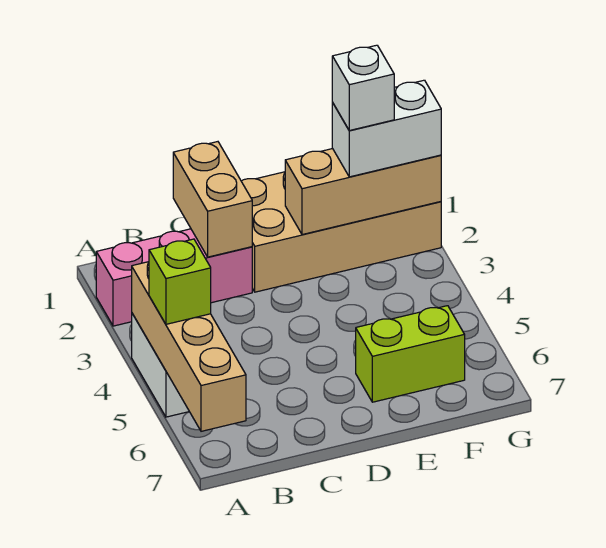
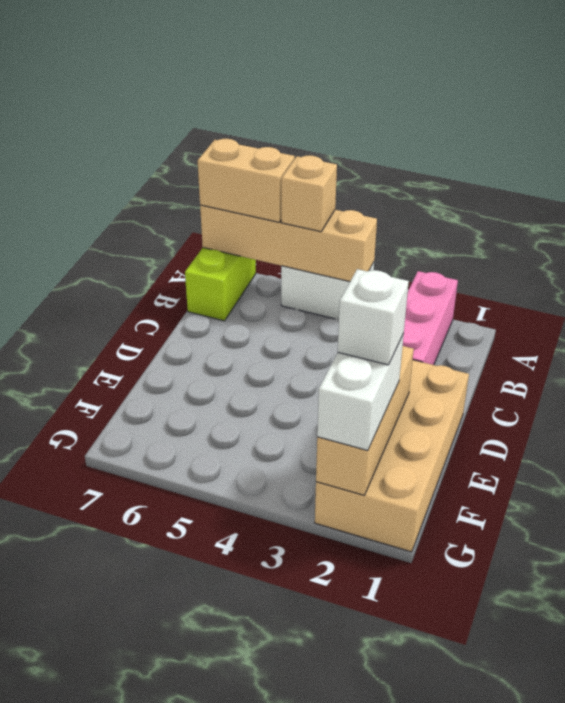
lime 1x1 brick [149,239,211,324] -> tan 1x1 brick [281,155,337,232]
tan 1x2 brick [173,142,252,257] -> tan 1x2 brick moved to [198,139,295,222]
lime 1x2 brick [356,306,465,402] -> lime 1x2 brick moved to [185,248,256,321]

